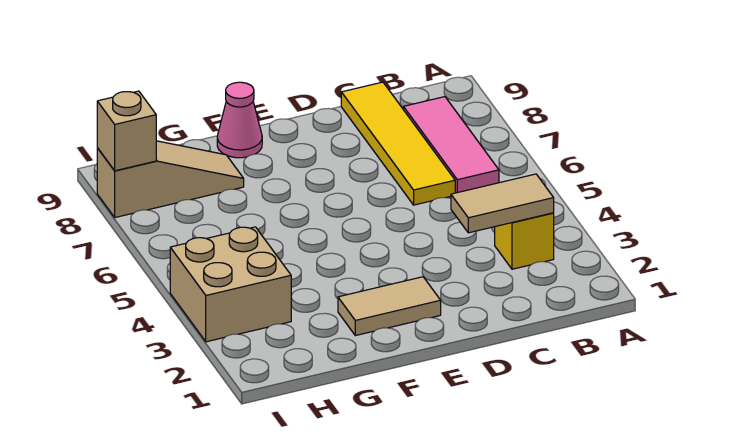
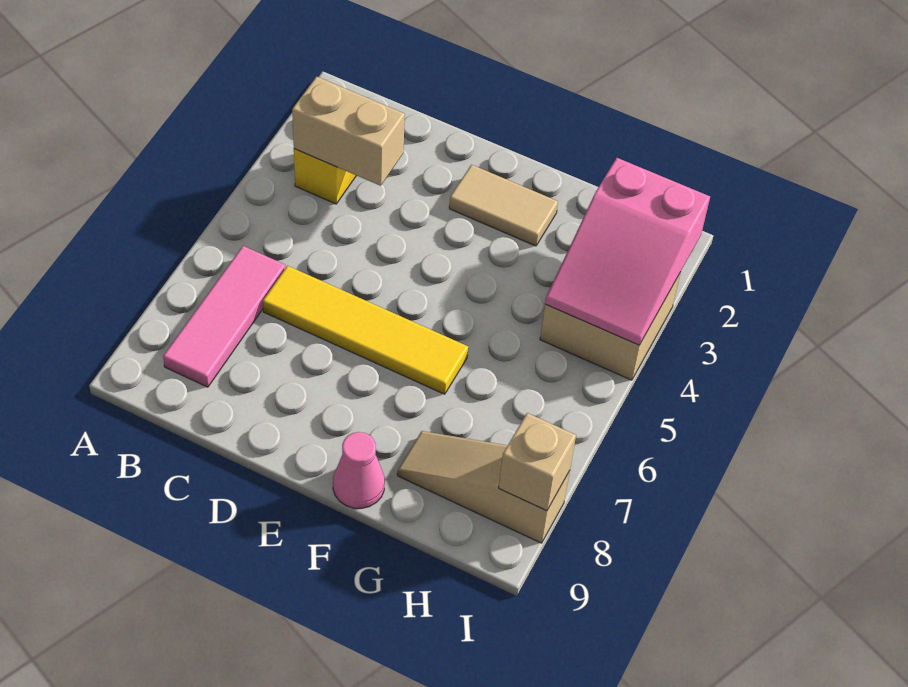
tan 1x2 tile [451,174,554,233] -> tan 1x2 brick [292,77,405,186]
yellow 1x4 tile [341,82,455,205] -> yellow 1x4 tile turned to [263,266,468,394]
none -> pink 2x3 slope [545,158,710,345]

